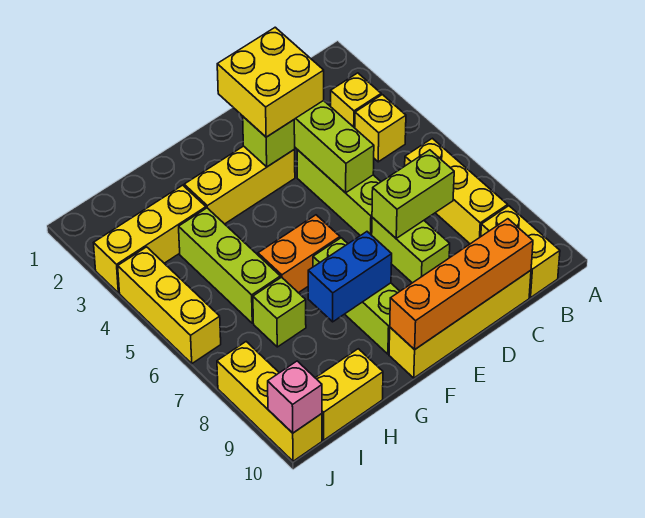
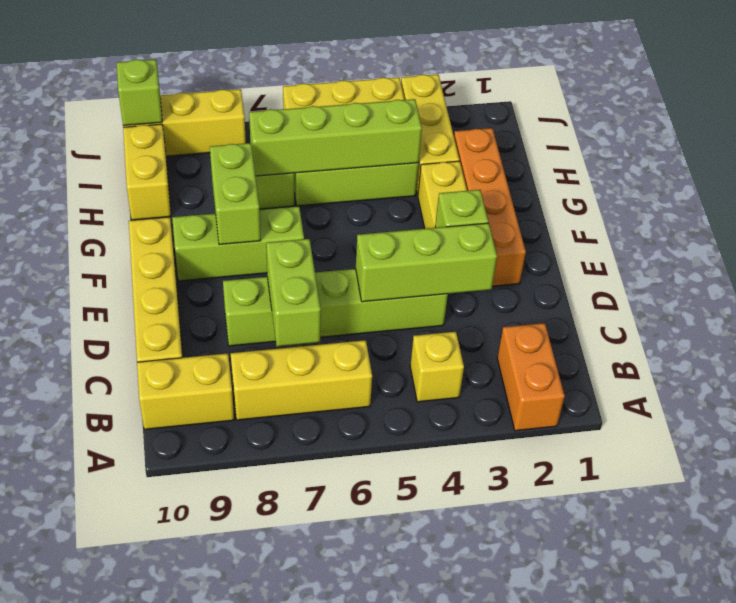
yellow 1x1 brick [331,73,381,128] -> none
orange 1x4 brick [390,219,533,350] -> orange 1x4 brick moved to [454,128,526,286]
yellow 2x2 brick [217,27,324,137] -> none
orange 1x2 brick [258,215,340,293] -> orange 1x2 brick moved to [497,323,565,431]
blue 1x2 brick [308,232,392,322] -> lime 1x2 brick [210,143,261,245]
none -> lime 1x4 brick [249,99,422,176]
pink 1x1 brick [268,361,322,433] -> lime 1x1 brick [117,59,162,125]

